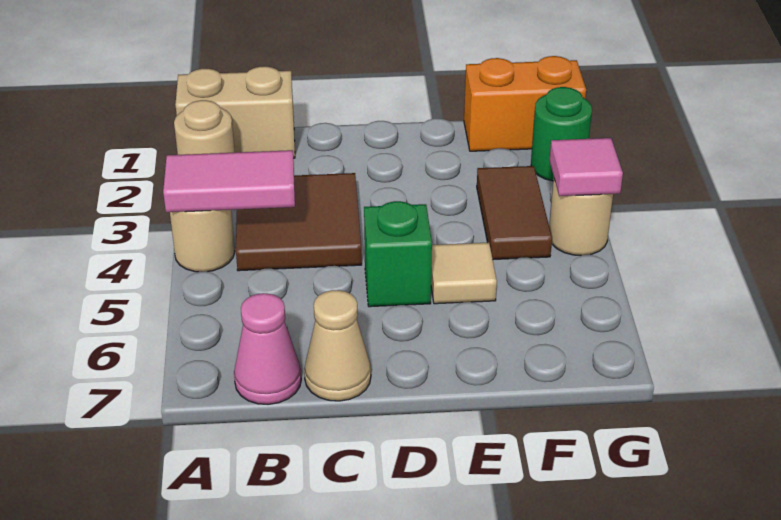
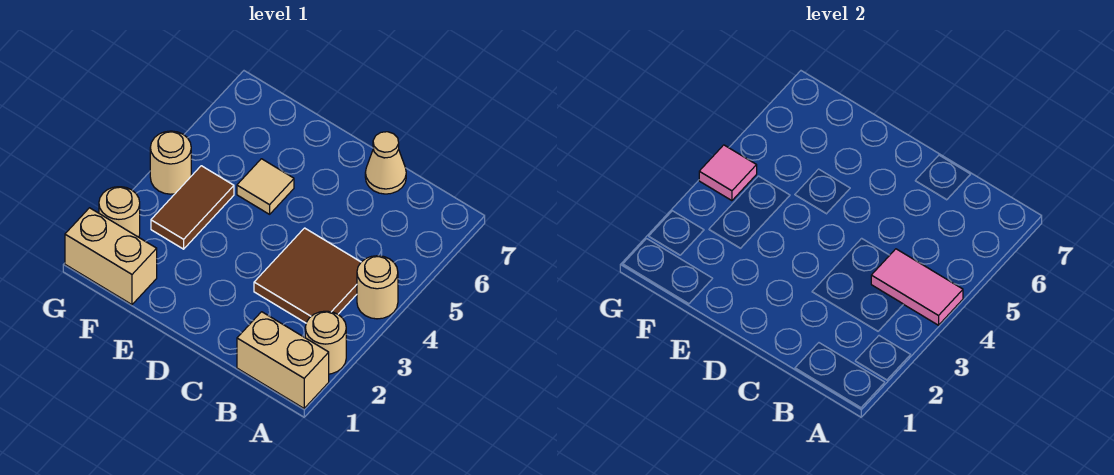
pink 1x1 cone [234,293,301,404] -> none
green 1x1 brick [364,201,432,307] -> none
orange 1x2 brick [464,56,586,151] -> tan 1x2 brick [65,208,157,305]
green 1x1 round brick [531,87,592,181] -> tan 1x1 round brick [99,187,140,237]

